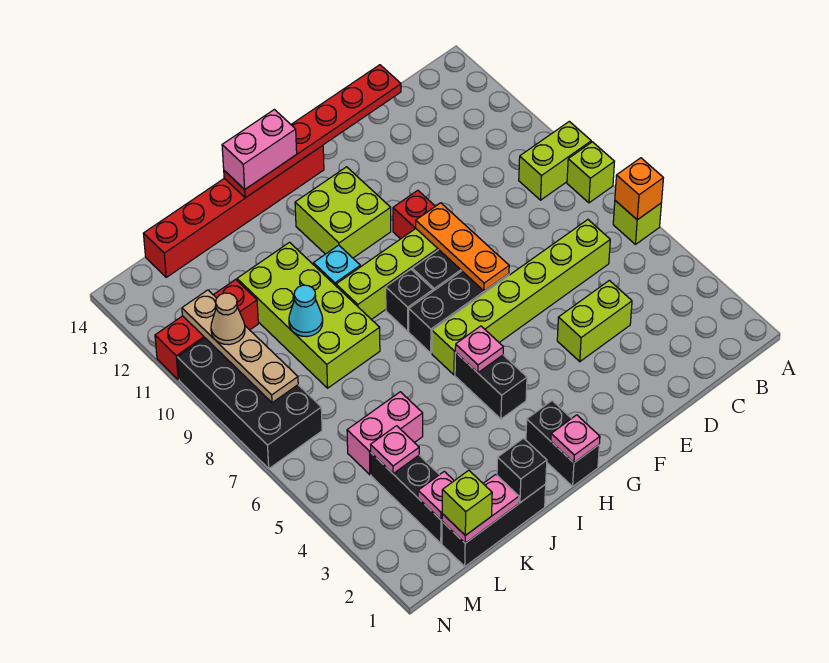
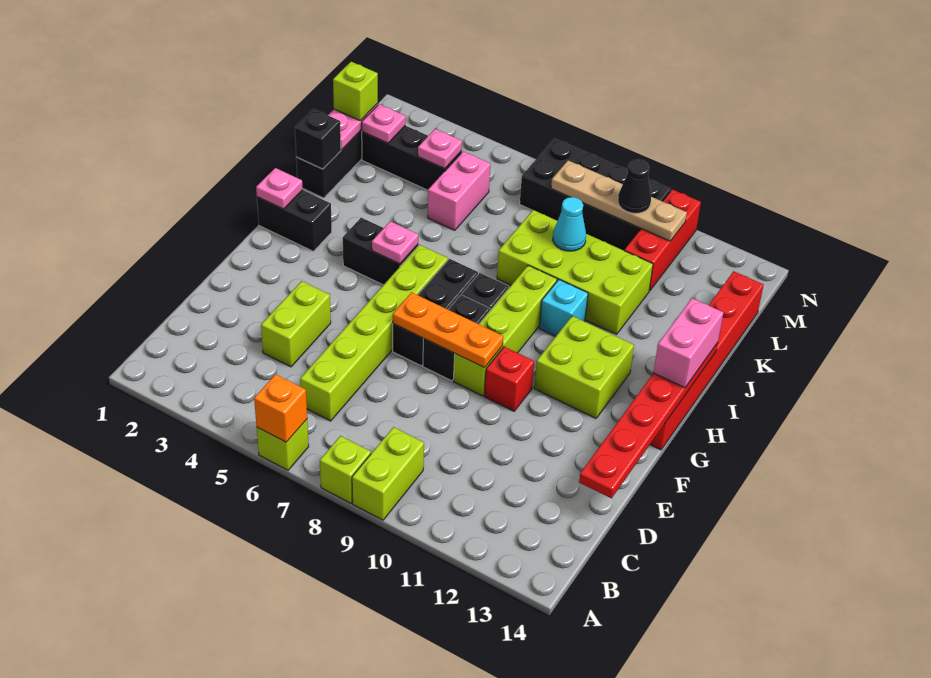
tan 1x1 cone [211,293,245,345] -> black 1x1 cone [618,159,651,213]

